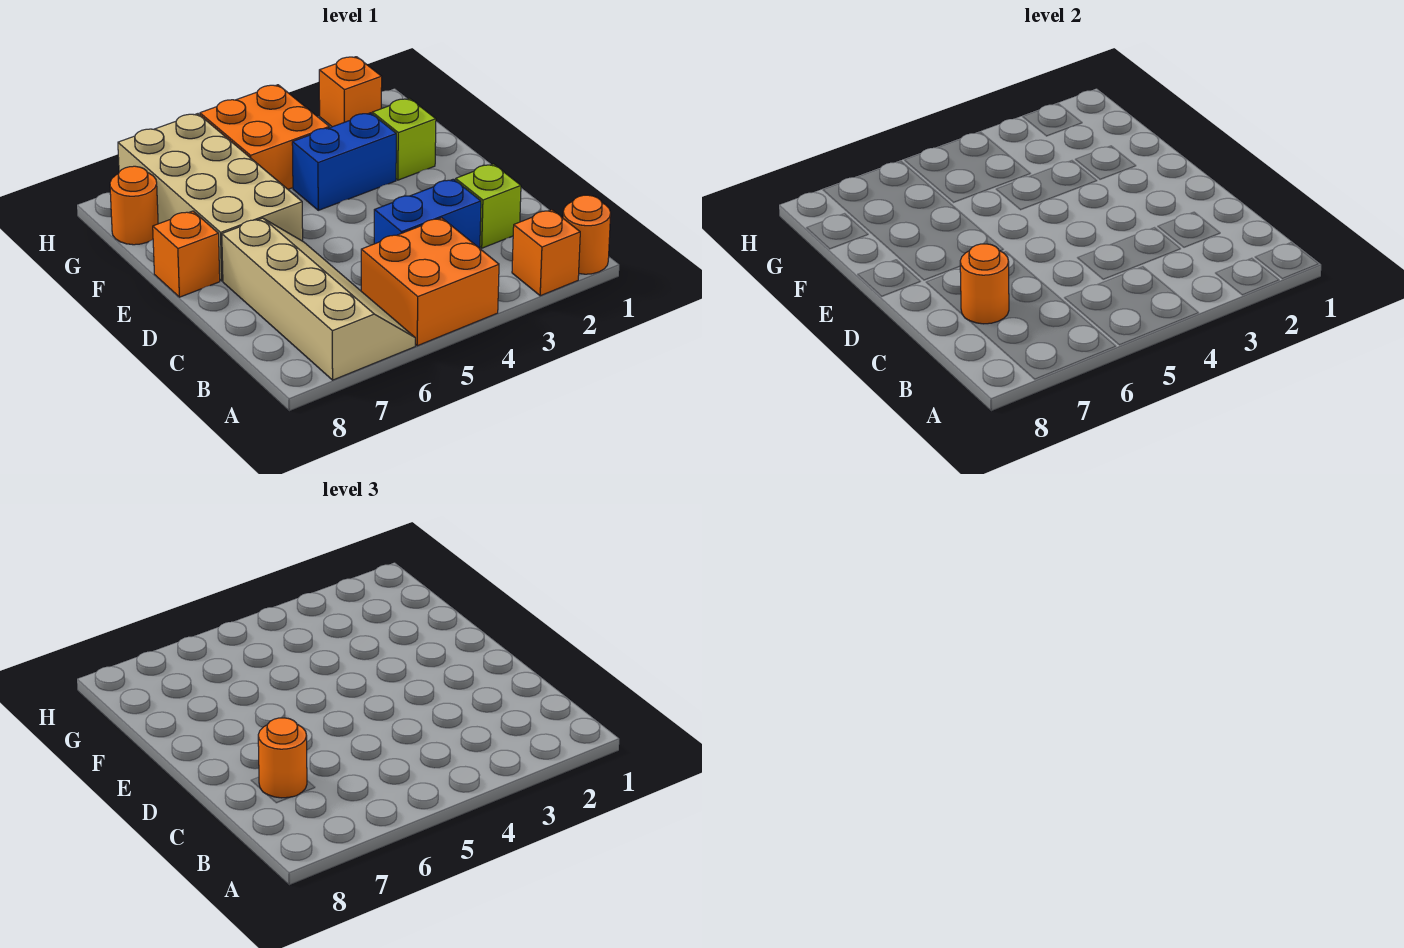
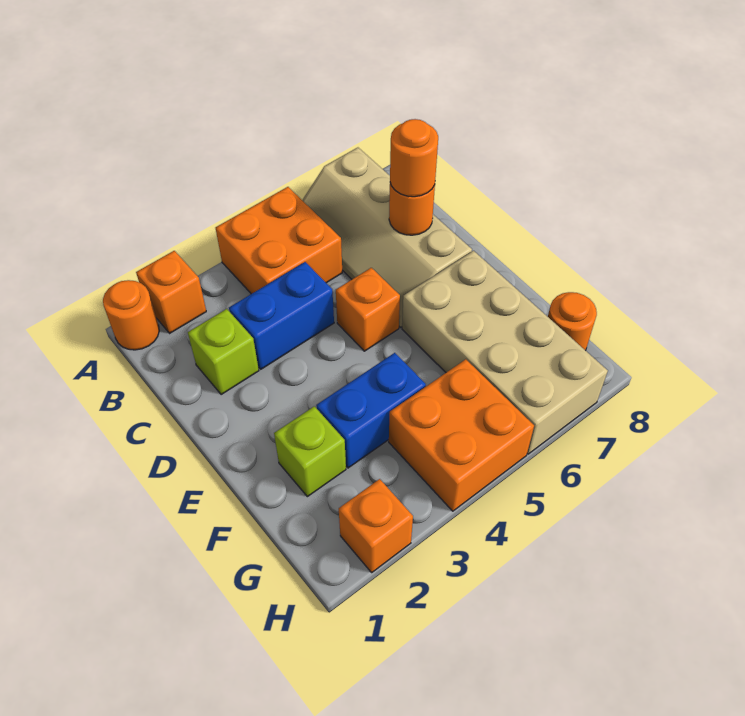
orange 1x1 brick [153,211,220,297] -> orange 1x1 brick moved to [336,268,400,351]

